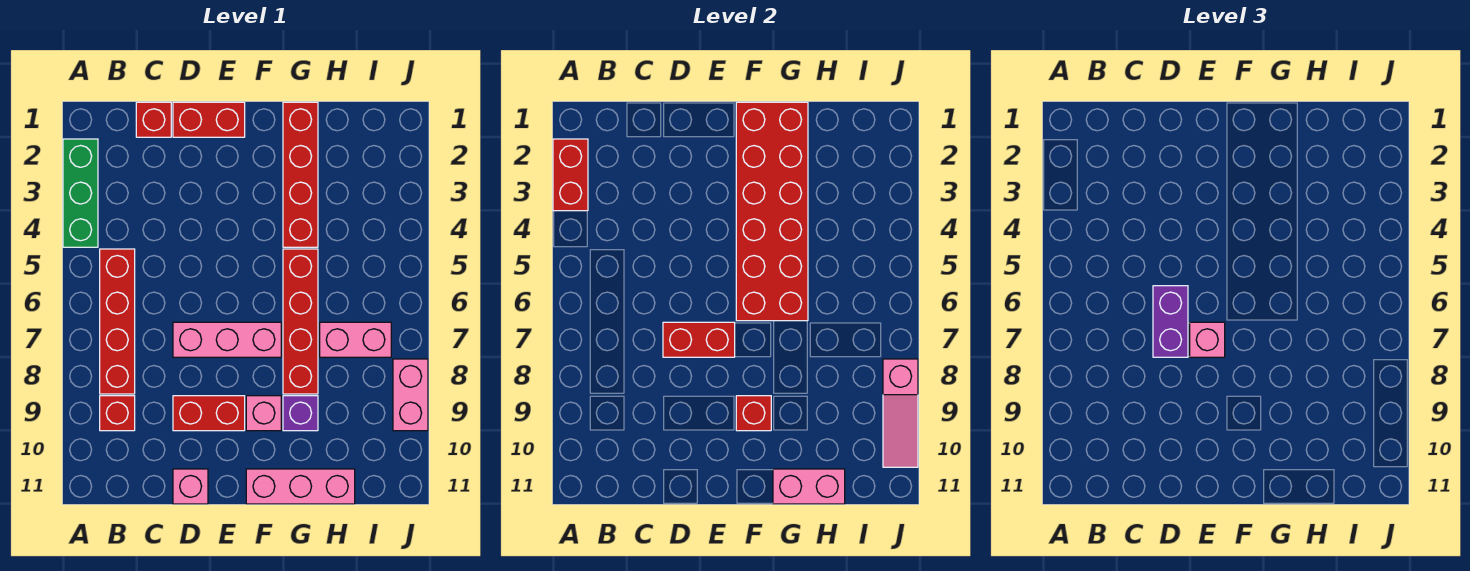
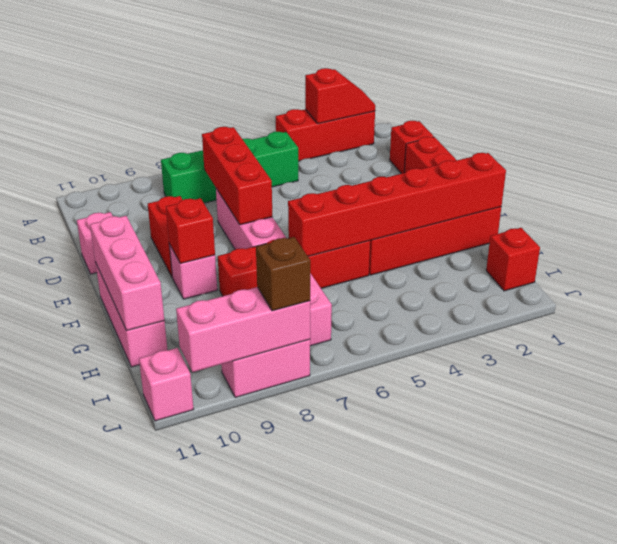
green 1x3 brick [63,139,98,247] -> red 1x3 brick [276,109,375,161]
red 1x2 brick [553,139,588,211] -> red 1x2 slope [305,68,375,124]
red 1x4 brick [100,249,135,394] -> green 1x4 brick [161,132,298,203]
red 1x1 brick [100,396,135,431] -> red 1x1 brick moved to [486,228,540,291]
purple 1x2 brick [1153,286,1188,357] -> none
red 1x2 brick [663,322,735,357] -> red 1x3 brick [202,127,272,225]
pink 1x1 brick [1190,322,1225,357] -> pink 1x1 brick moved to [139,348,194,421]
red 2x6 brick [736,102,808,321] -> red 1x6 brick [288,153,506,256]
purple 1x1 brick [283,396,318,431] -> none
pink 1x2 brick [773,469,845,504] -> pink 1x3 brick [90,216,164,331]
pink 1x3 slope [883,359,918,467] -> pink 1x3 brick [176,287,310,372]
none -> brown 1x1 brick [256,237,310,311]

